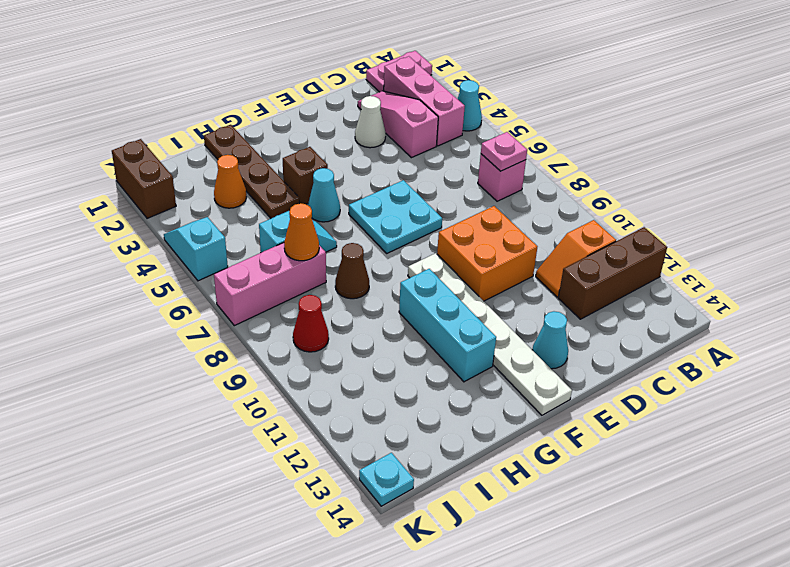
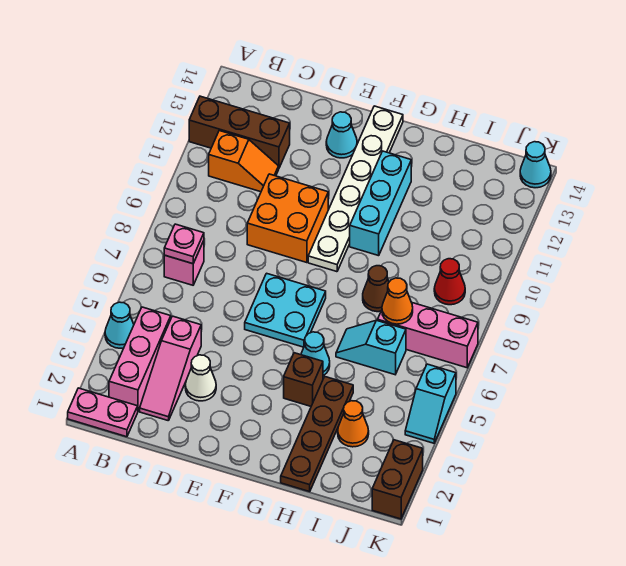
cyan 1x1 plate [359,453,414,506] -> cyan 1x1 cone [520,142,551,188]

